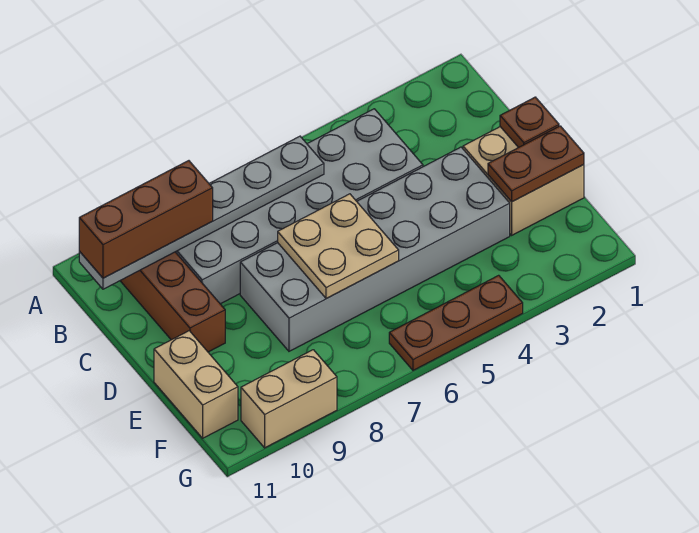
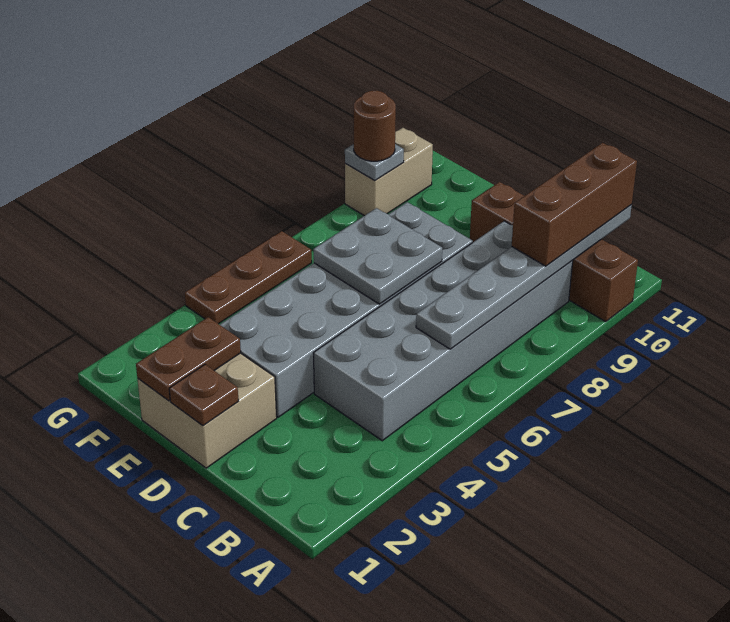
tan 2x2 plate [278,194,399,299] -> grey 2x2 plate [313,208,442,304]
tan 1x2 brick [154,331,238,438] -> none
none -> grey 1x1 plate [345,144,404,181]
none -> brown 1x1 round brick [354,91,396,161]

